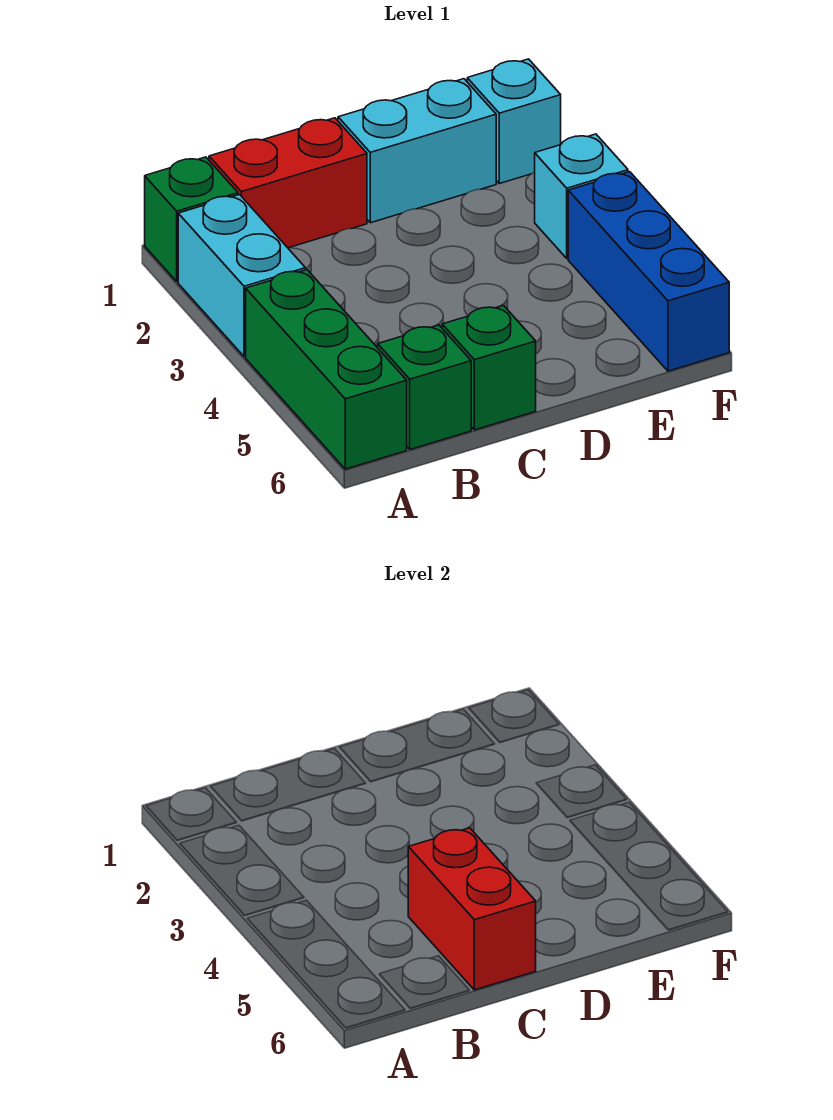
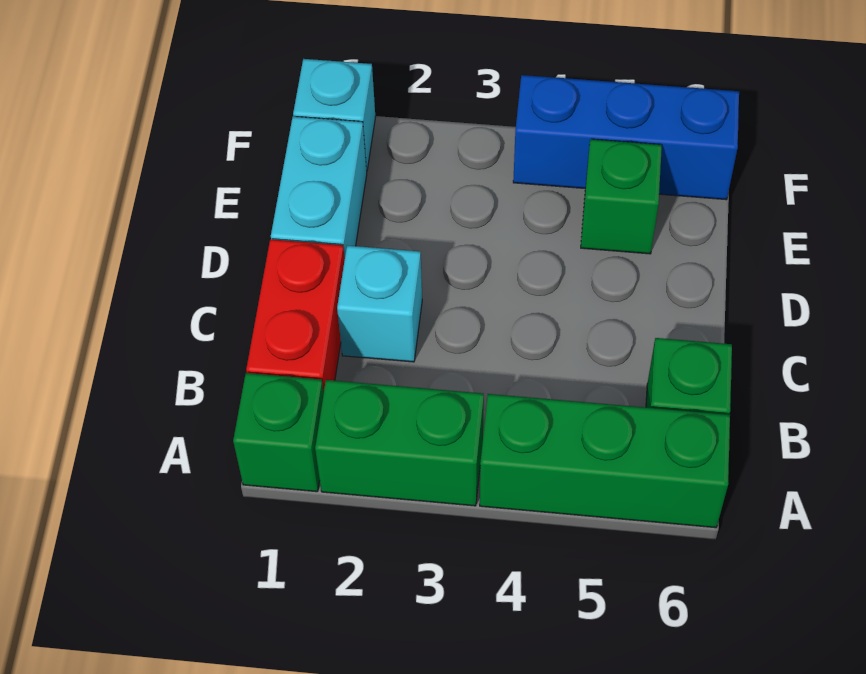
cyan 1x2 brick [178,195,306,357] -> green 1x2 brick [315,380,484,506]
red 1x2 brick [408,828,536,990] -> none
green 1x1 brick [442,305,536,430] -> green 1x1 brick moved to [581,139,662,254]
cyan 1x1 brick [535,134,628,258] -> cyan 1x1 brick moved to [337,246,422,362]

